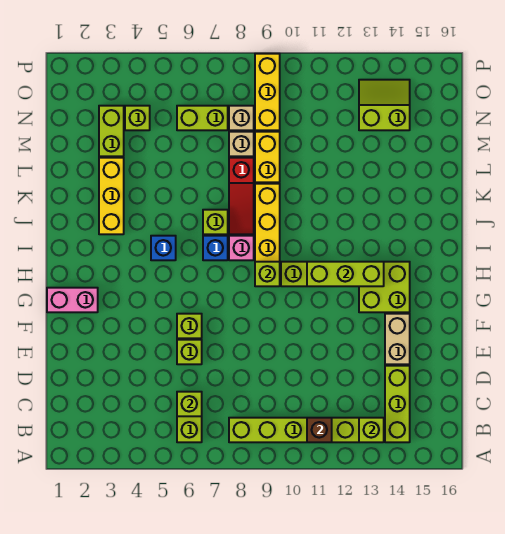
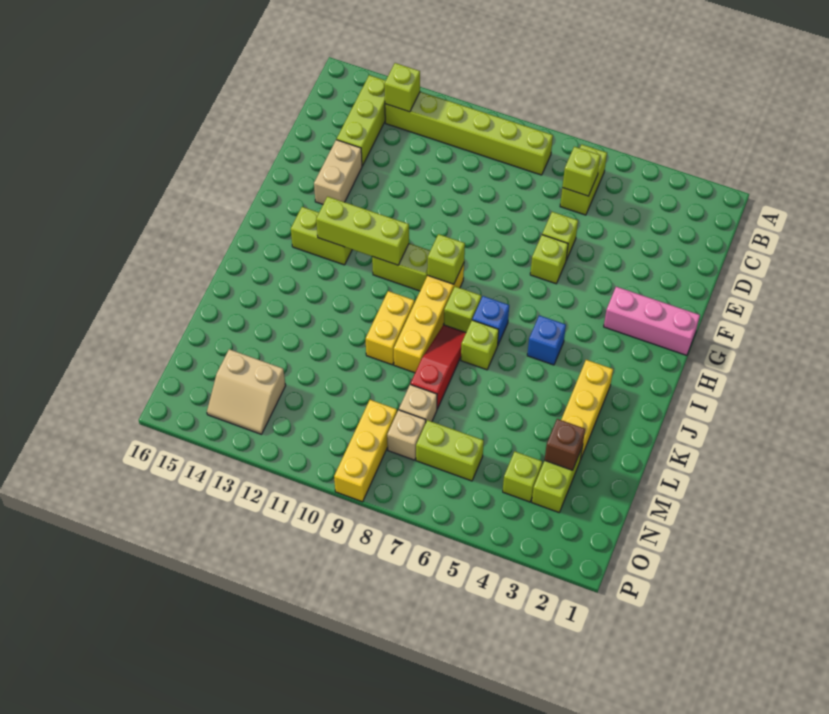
brown 1x1 brick [307,418,332,442] -> brown 1x1 brick moved to [545,419,585,470]
pink 1x2 brick [47,288,98,312] -> pink 1x3 brick [604,287,700,355]
lime 2x2 brick [359,262,410,312] -> lime 1x2 brick [291,207,352,265]
pink 1x1 brick [229,236,254,260] -> lime 1x1 brick [444,287,481,332]
yellow 1x2 brick [255,132,280,182] -> yellow 1x2 brick moved to [366,291,414,365]
lime 2x2 slope [359,80,410,130] -> tan 2x2 slope [207,349,286,434]

